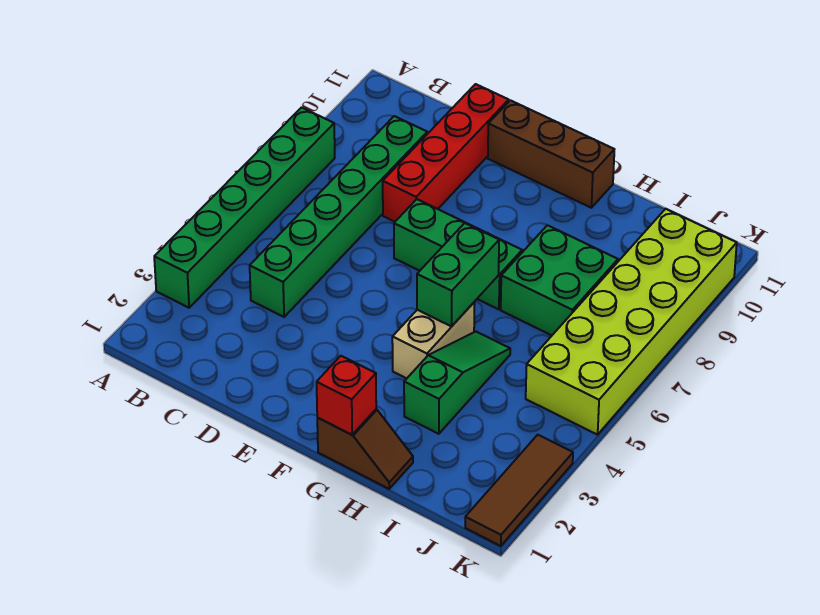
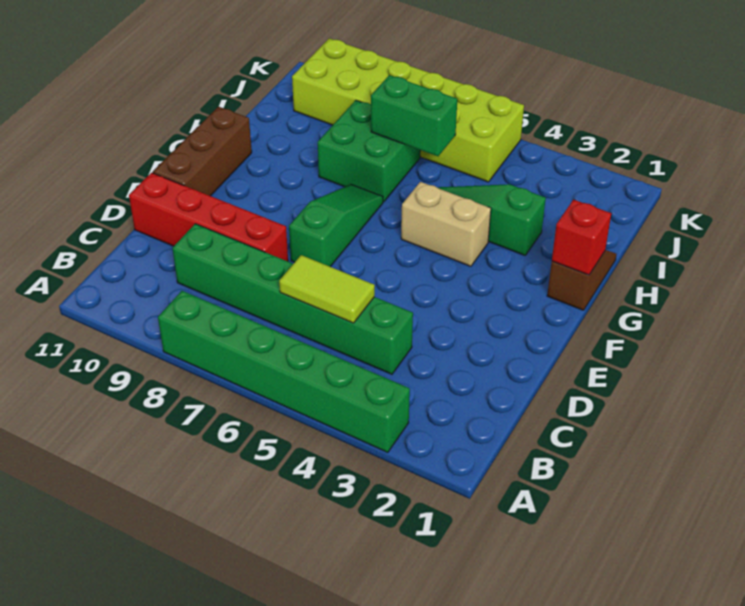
none -> lime 1x2 tile [279,255,375,323]
green 1x3 brick [394,199,522,309] -> green 1x3 slope [289,184,383,267]
green 1x2 brick [417,223,499,326] -> green 1x2 brick moved to [371,75,457,156]
brown 1x3 tile [465,435,573,546] -> none

